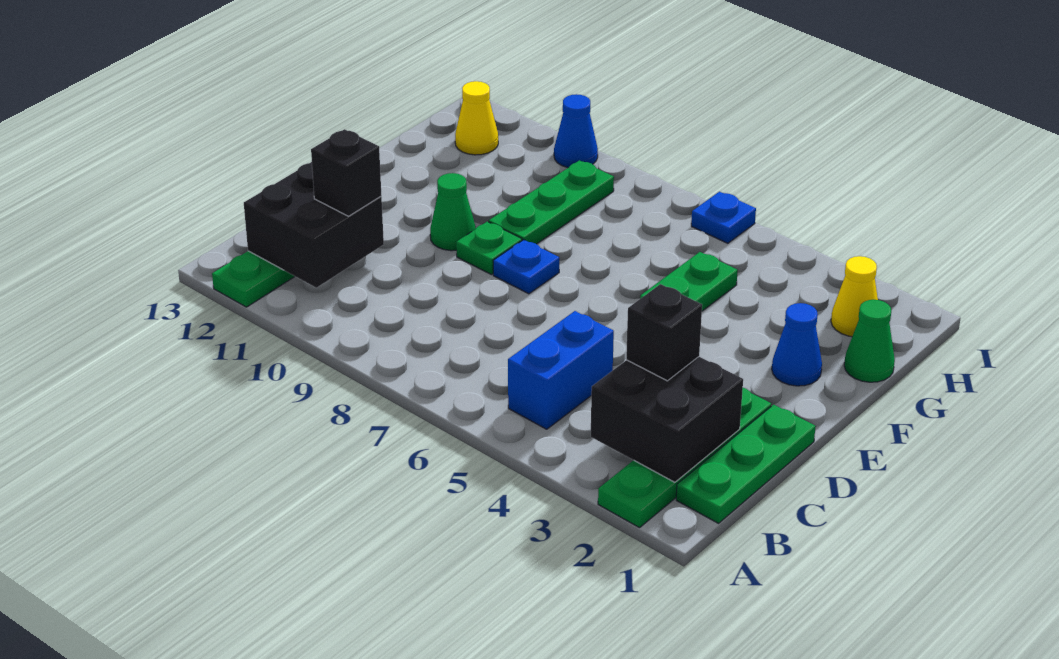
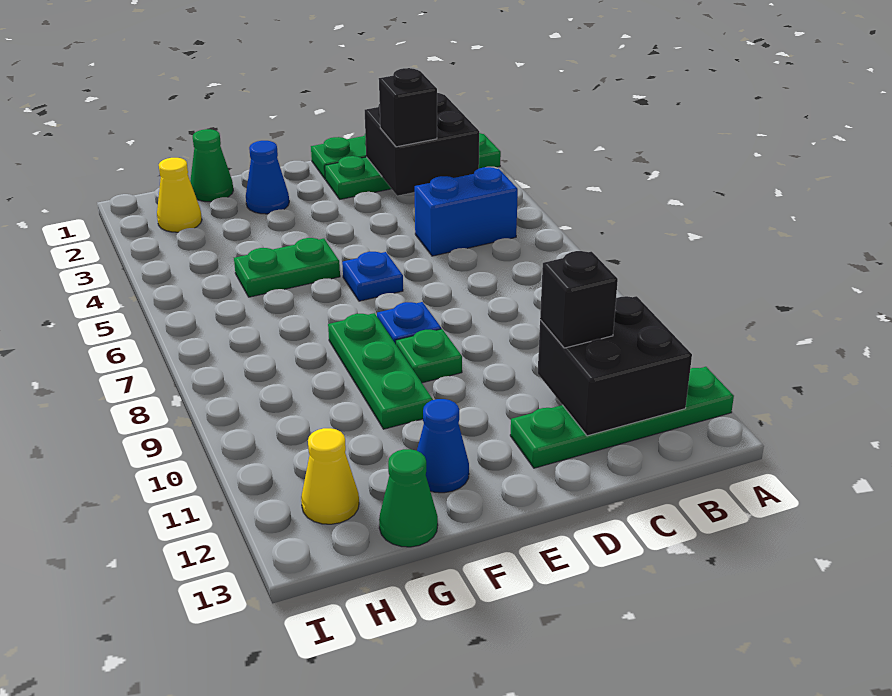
green 1x1 cone [430,173,476,251] -> green 1x1 cone moved to [379,449,438,547]
green 1x3 plate [489,160,614,244] -> green 1x3 plate turned to [328,313,433,429]
blue 1x1 plate [691,192,756,243] -> blue 1x1 plate moved to [342,252,403,301]
blue 1x1 cone [554,94,598,168] -> blue 1x1 cone moved to [417,399,469,493]

